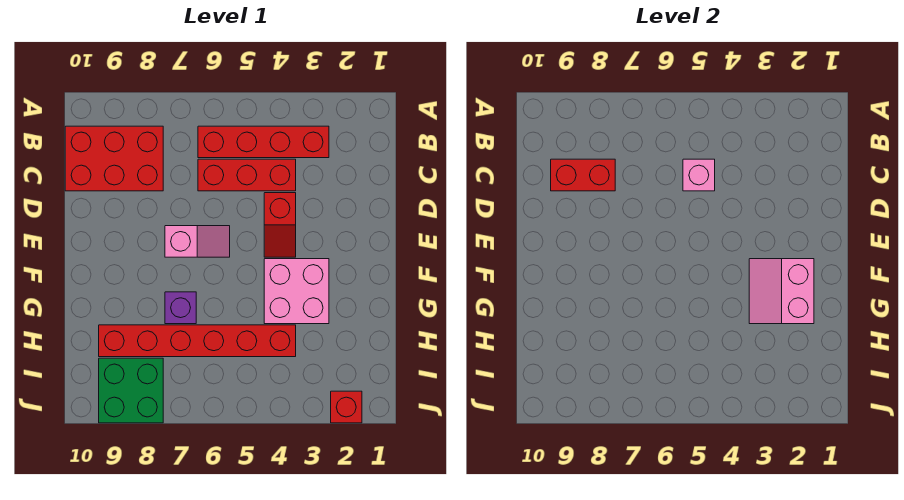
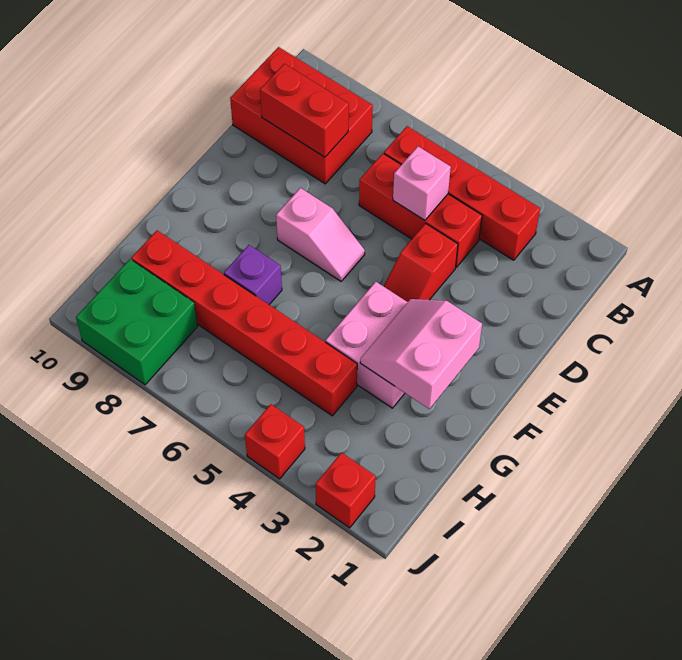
none -> red 1x1 brick [245,404,305,479]

